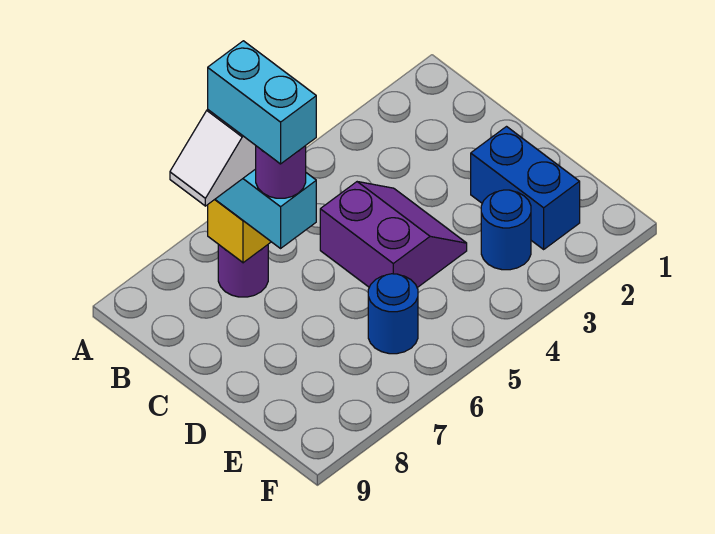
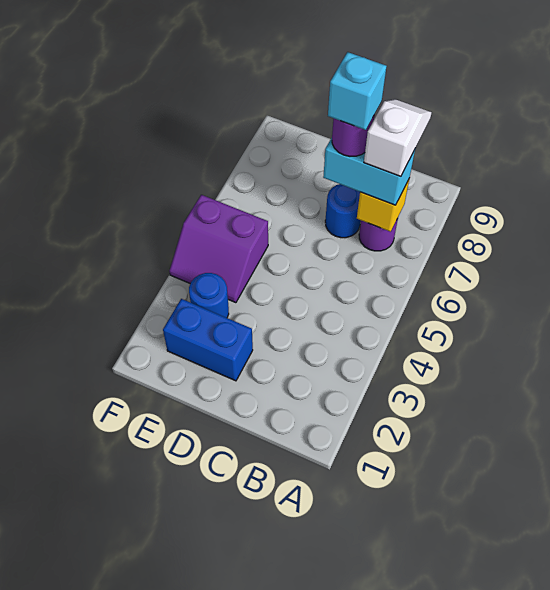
cyan 1x2 brick [208,41,316,164] -> cyan 1x1 brick [328,52,387,130]
purple 2x2 slope [320,182,467,288] -> purple 2x2 slope moved to [169,195,268,303]
blue 1x1 round brick [368,274,418,354] -> blue 1x1 round brick moved to [325,184,361,238]

